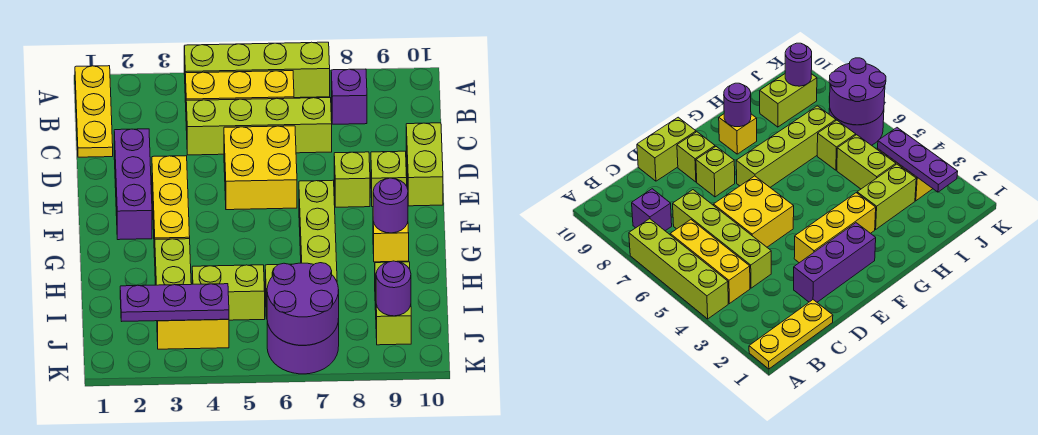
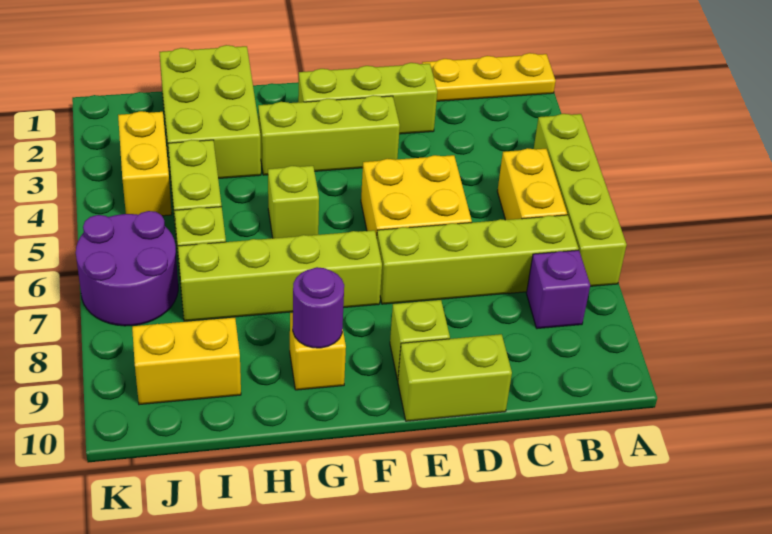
yellow 1x3 brick [185,71,294,103] -> yellow 1x2 brick [497,148,567,220]
lime 1x4 brick [186,98,332,155] -> lime 1x4 brick turned to [377,215,579,304]
purple 1x3 brick [114,129,152,240] -> lime 1x3 brick [298,63,437,134]
yellow 1x3 brick [152,156,190,257] -> lime 1x3 brick [258,95,400,175]
lime 1x1 brick [334,152,370,207] -> lime 1x1 brick moved to [268,166,319,238]
lime 1x2 brick [155,239,191,285] -> lime 2x3 brick [160,45,261,179]
lime 1x2 brick [375,262,411,345] -> yellow 1x2 brick [132,317,241,405]
purple 1x3 plate [120,284,229,321] -> none
purple 2x2 round brick [267,263,339,345] -> none
purple 1x1 round brick [376,261,411,316] -> none

